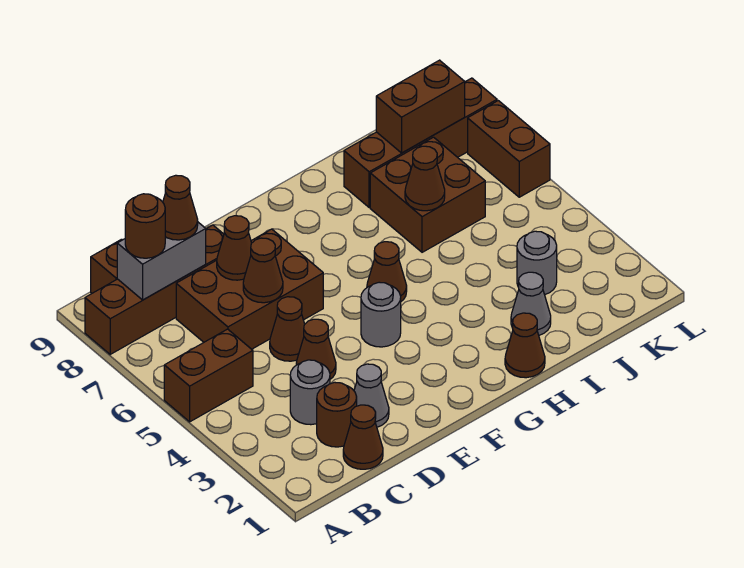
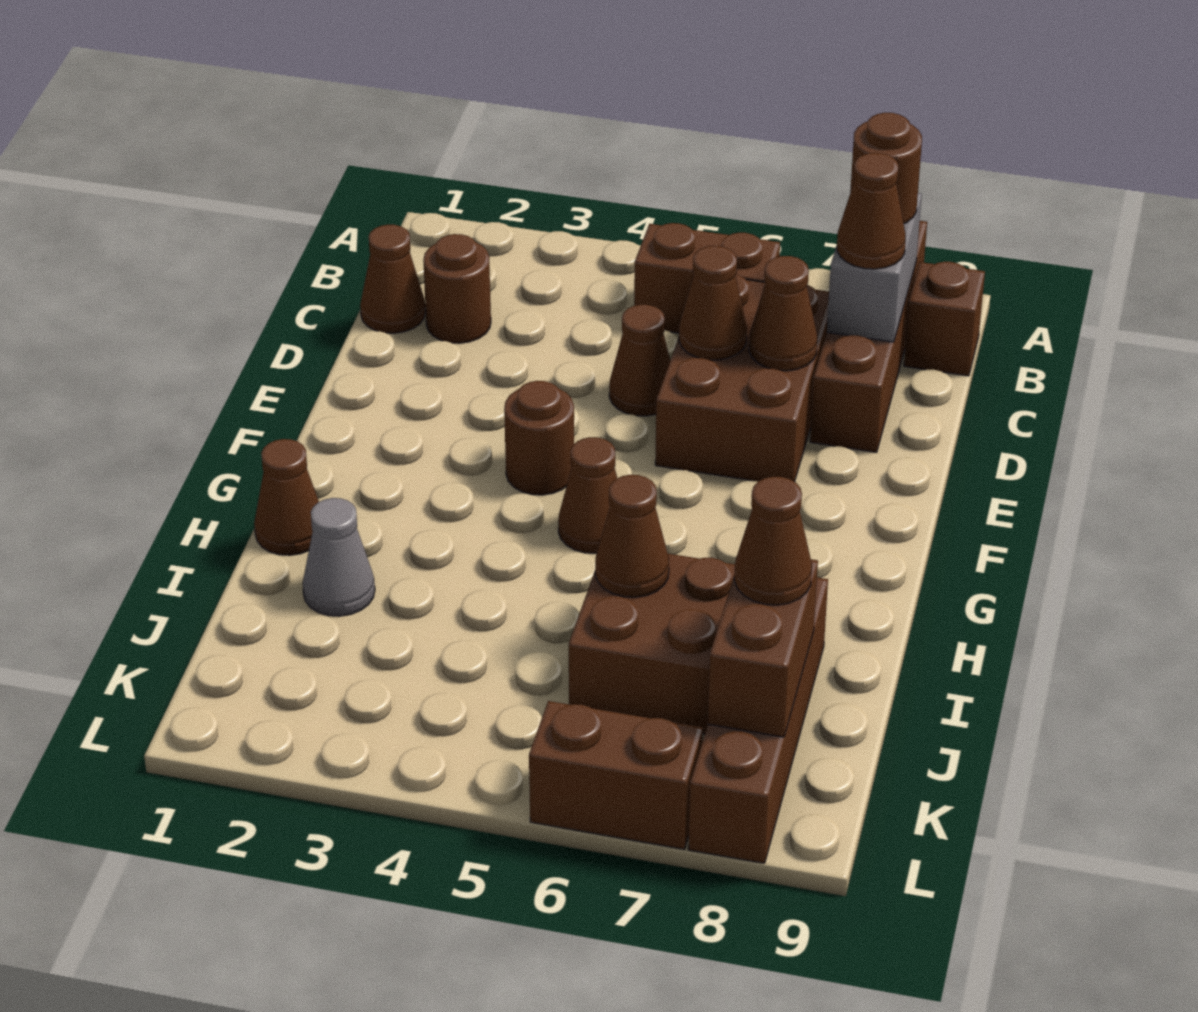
brown 1x2 brick [164,329,253,422] -> brown 1x2 brick turned to [634,223,780,333]
grey 1x1 round brick [290,360,330,425] -> none
grey 1x1 cone [354,364,389,427] -> none
brown 1x1 cone [296,319,336,379] -> brown 1x1 cone moved to [734,477,812,605]
grey 1x1 round brick [361,282,401,347] -> brown 1x1 round brick [504,381,574,495]
grey 1x1 round brick [517,231,557,295] -> none

